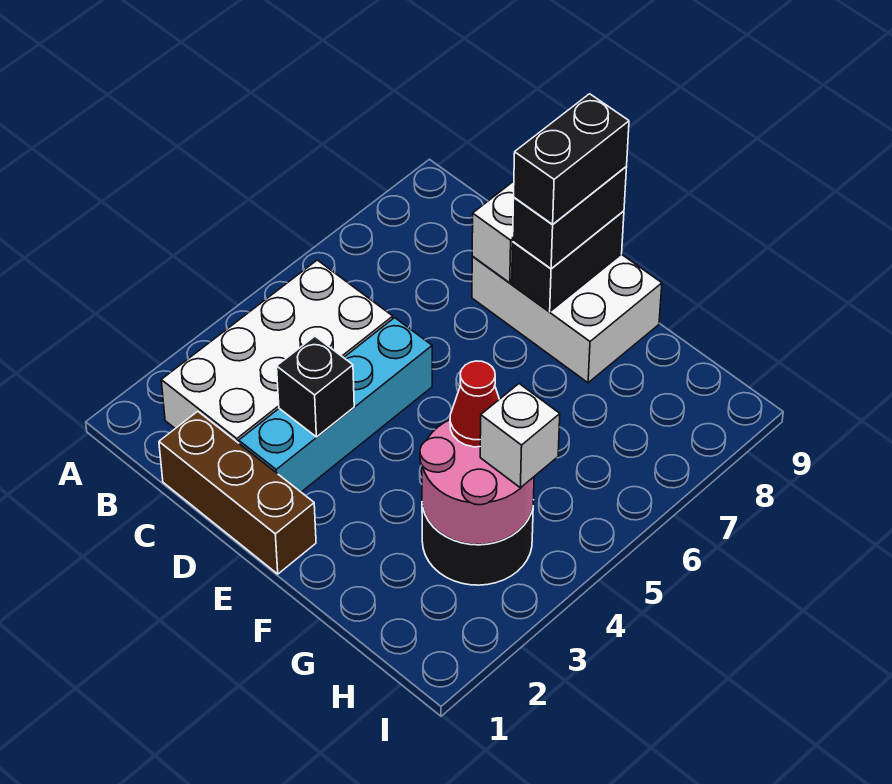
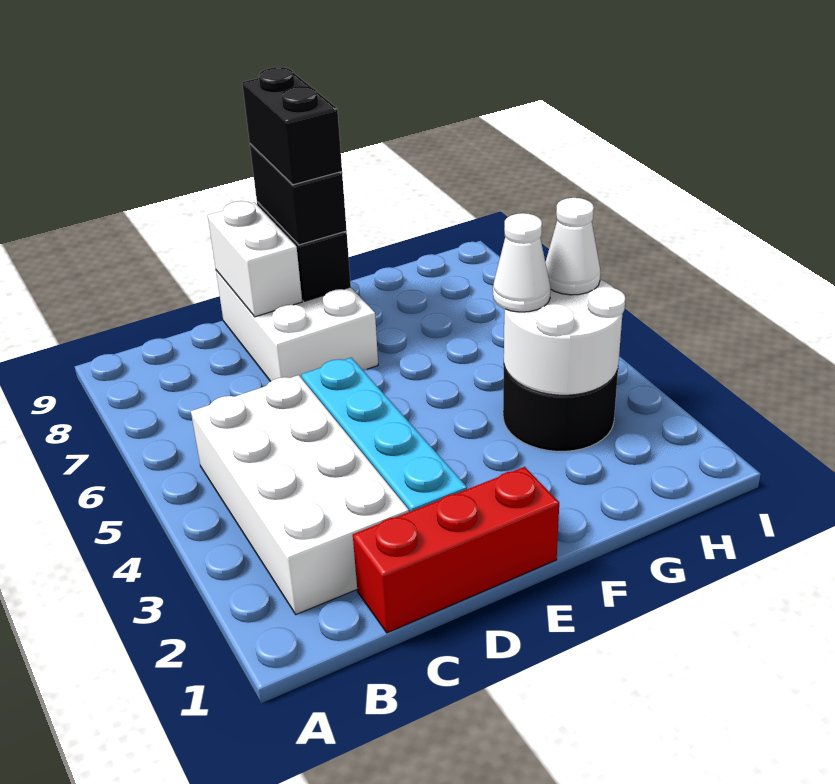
brown 1x3 brick [159,411,316,574] -> red 1x3 brick [353,467,559,633]
black 1x1 brick [277,336,354,437] -> none
white 2x3 brick [472,254,662,383] -> white 2x3 brick turned to [216,270,378,382]
pink 2x2 round brick [420,420,534,545] -> white 2x2 round brick [504,279,625,395]
red 1x1 cone [450,361,499,447] -> white 1x1 cone [493,213,551,312]
white 1x1 brick [480,384,560,488] -> white 1x1 cone [546,198,600,295]

